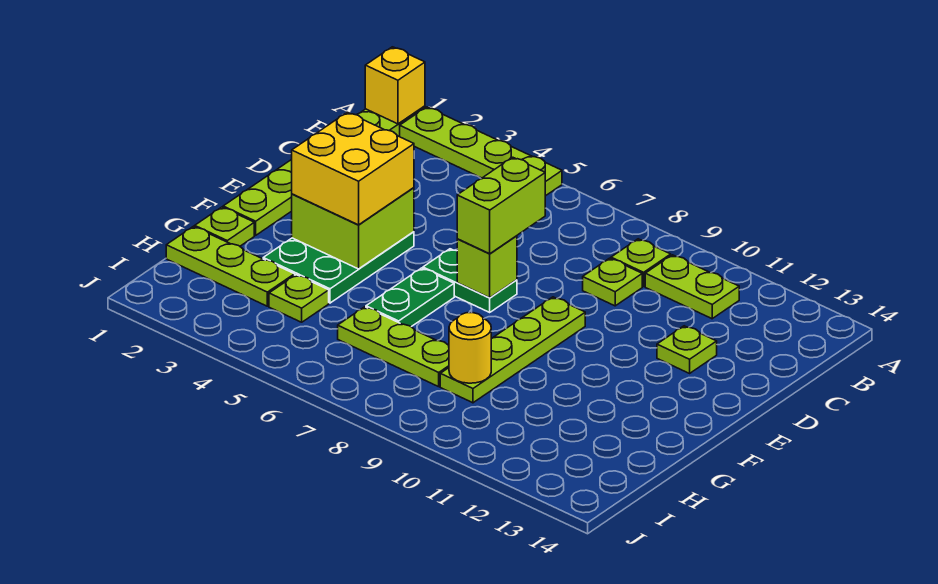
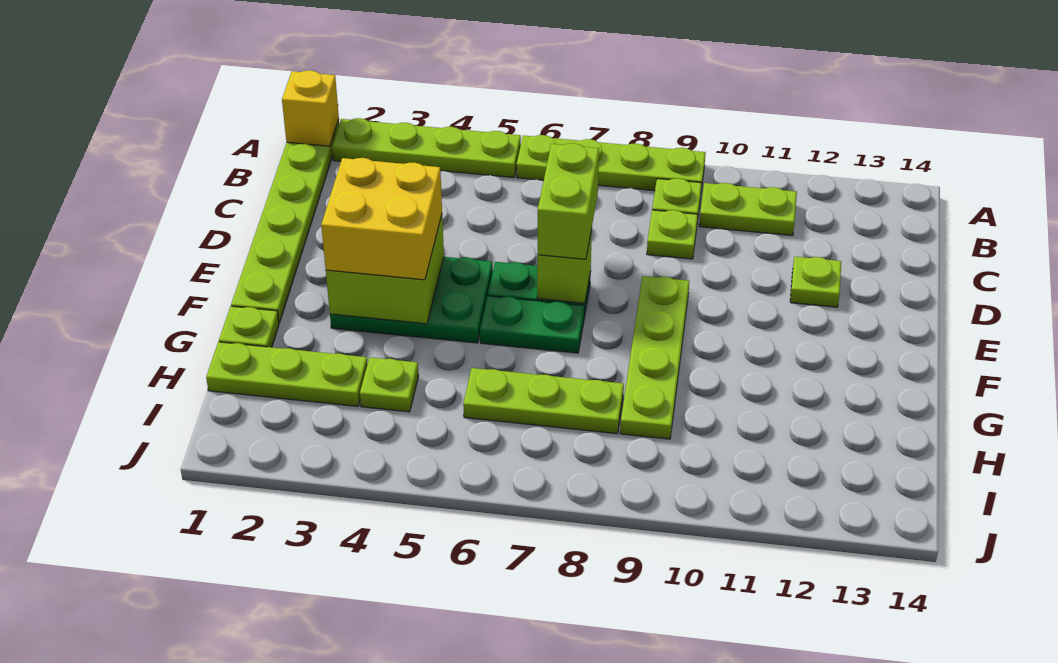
none -> lime 1x4 plate [517,135,706,191]
green 2x3 plate [263,232,414,303] -> green 2x3 plate turned to [330,257,493,343]
green 1x2 plate [366,268,454,327] -> green 1x2 plate turned to [480,296,585,353]
yellow 1x1 round brick [449,313,491,383] -> none

